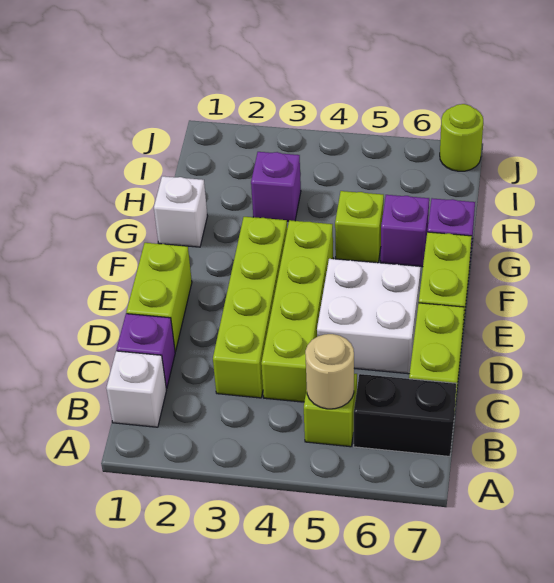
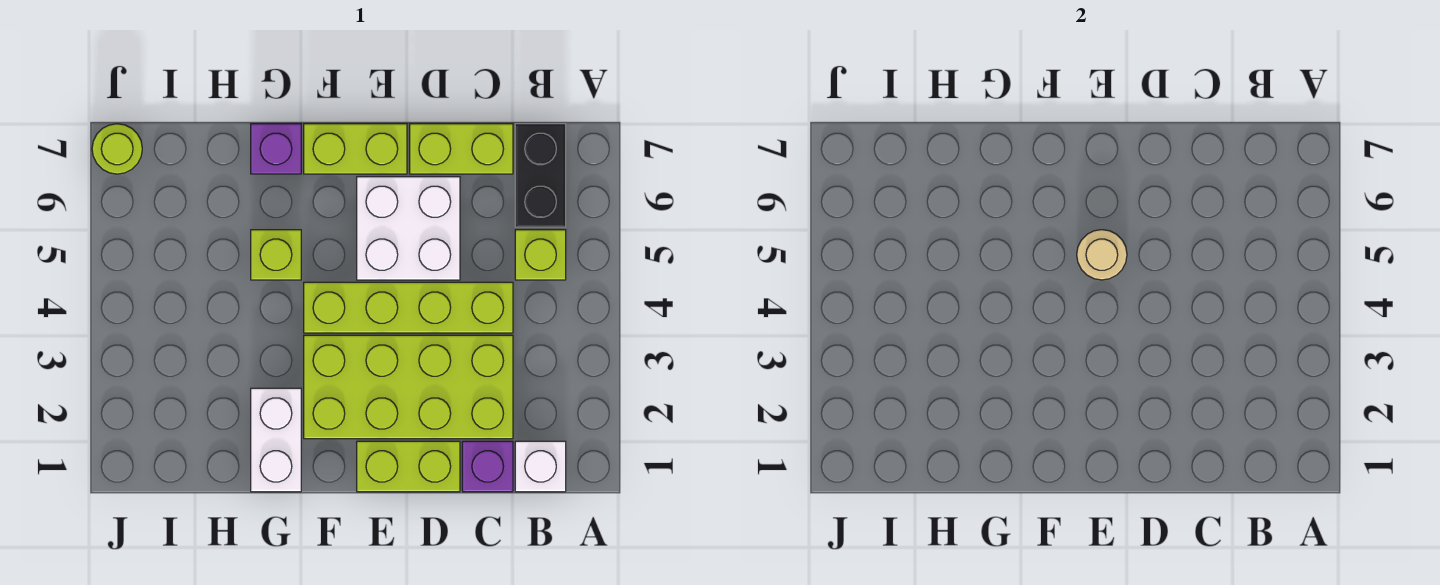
tan 1x1 round brick [305,334,354,409] -> tan 1x1 round brick moved to [1077,230,1127,280]
lime 1x4 brick [213,217,287,398] -> lime 2x4 brick [304,335,513,439]
white 1x1 brick [154,176,207,247] -> white 1x2 brick [251,388,301,492]
purple 1x1 brick [381,195,429,267] -> none
purple 1x1 brick [251,152,301,221] -> none

